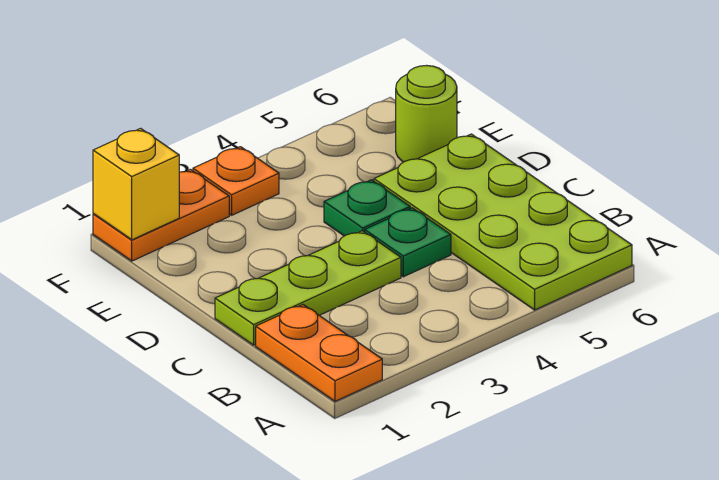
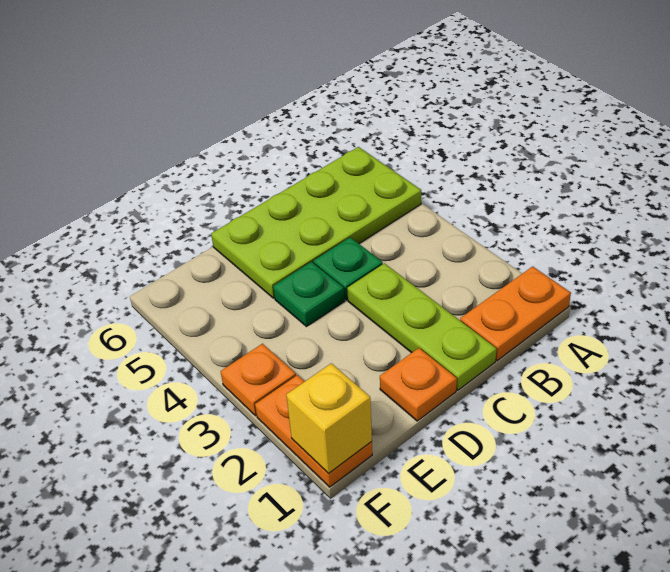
none -> orange 1x1 plate [380,348,457,421]
lime 1x1 round brick [396,65,457,162] -> none

